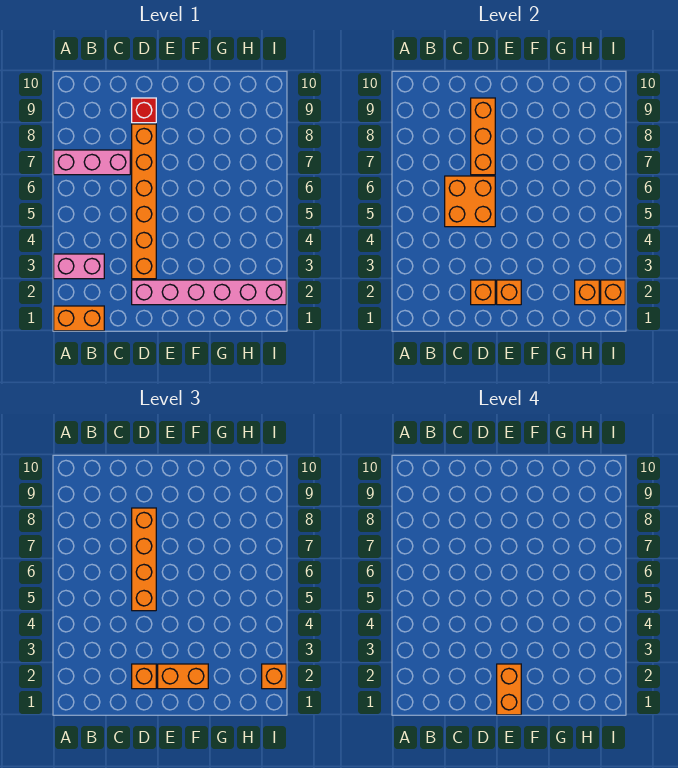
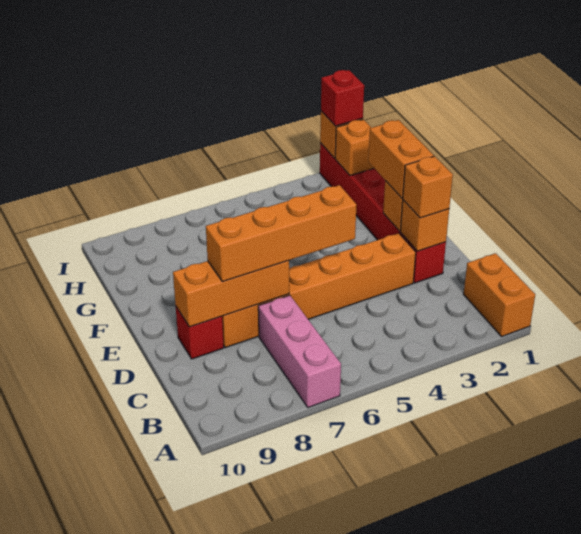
pink 1x2 brick [54,254,104,279] -> none
orange 2x2 brick [445,176,495,227] -> none
pink 1x6 brick [132,280,286,305] -> red 1x6 brick [320,143,446,283]
orange 1x2 brick [497,664,521,715] -> none
orange 1x1 brick [262,664,286,689] -> red 1x1 brick [321,70,364,126]

